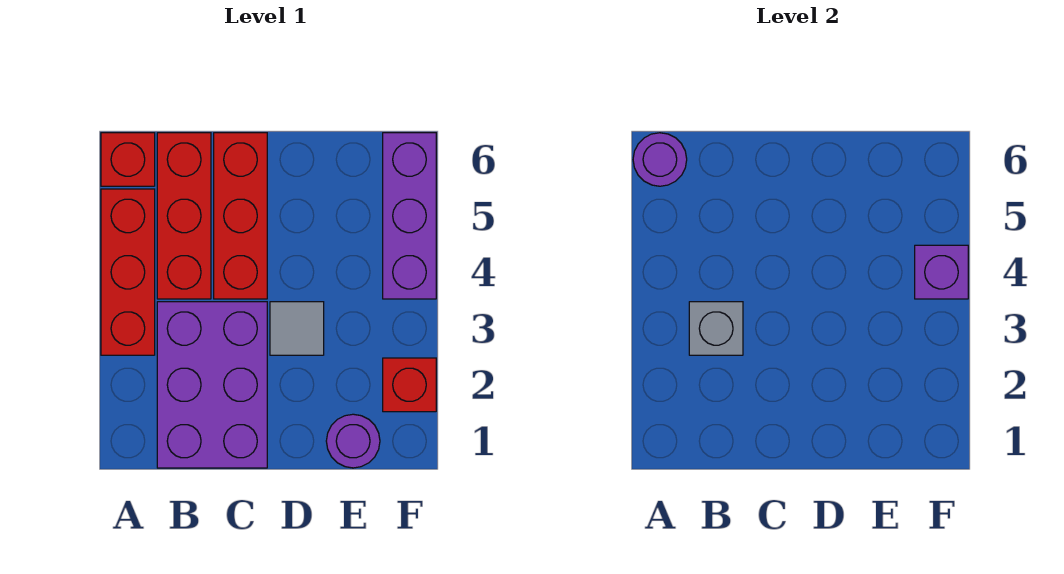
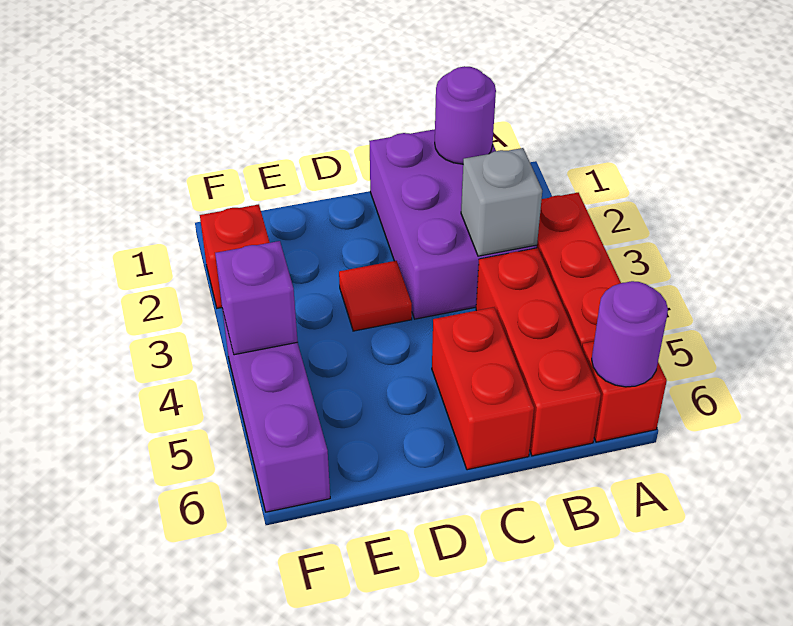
red 1x3 brick [214,133,267,299] -> red 1x2 brick [432,307,534,470]
grey 1x1 tile [270,302,324,355] -> red 1x1 tile [339,261,412,331]
purple 1x1 round brick [326,414,380,468] -> purple 1x1 round brick moved to [435,66,496,164]

